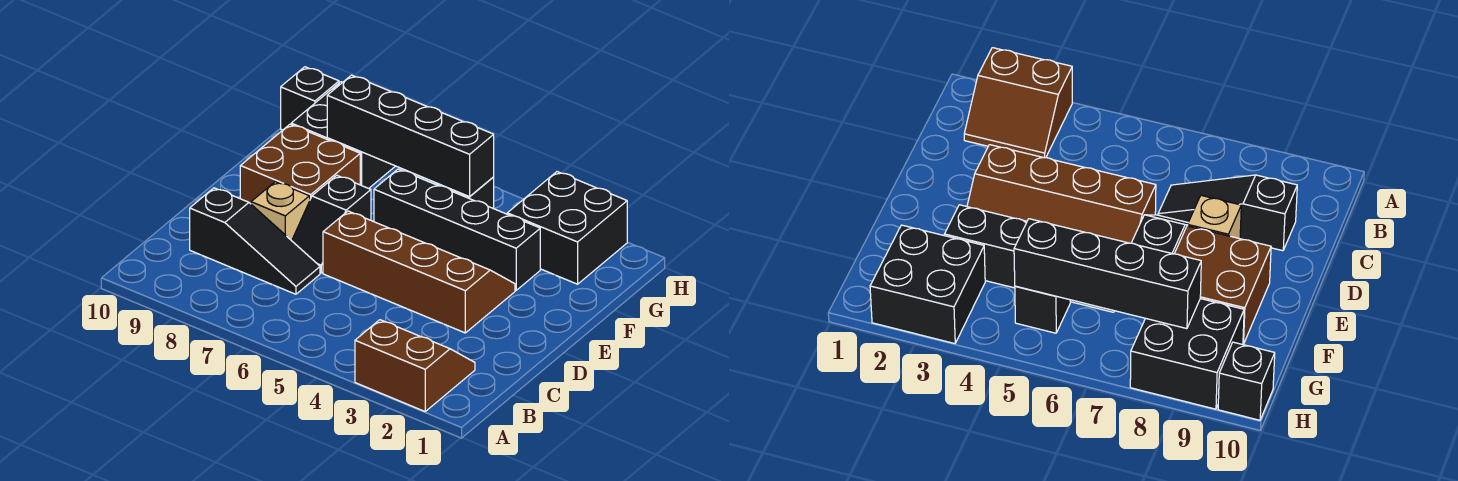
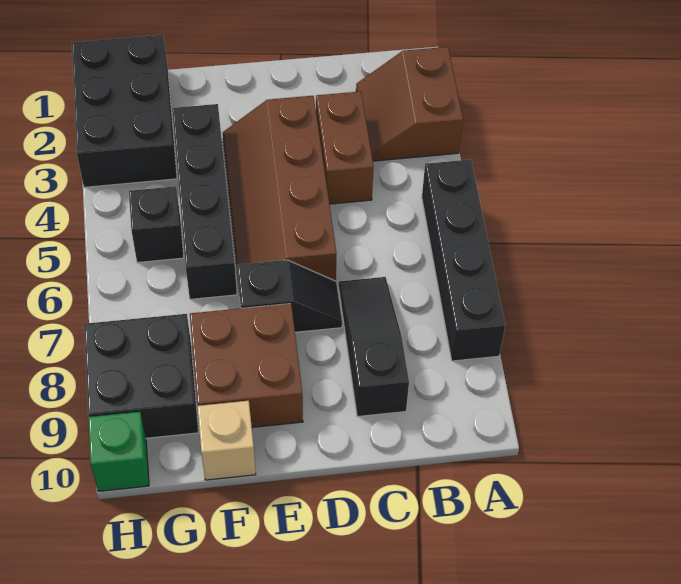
none -> brown 1x2 brick [316,91,374,204]
tan 1x1 brick [251,182,310,241] -> tan 1x1 brick moved to [197,401,256,480]
black 2x2 brick [507,172,627,284] -> black 2x3 brick [72,35,177,187]
black 1x4 brick [327,75,494,197] -> black 1x4 brick moved to [422,159,505,361]
black 1x1 brick [281,67,339,130] -> green 1x1 brick [88,412,149,491]

